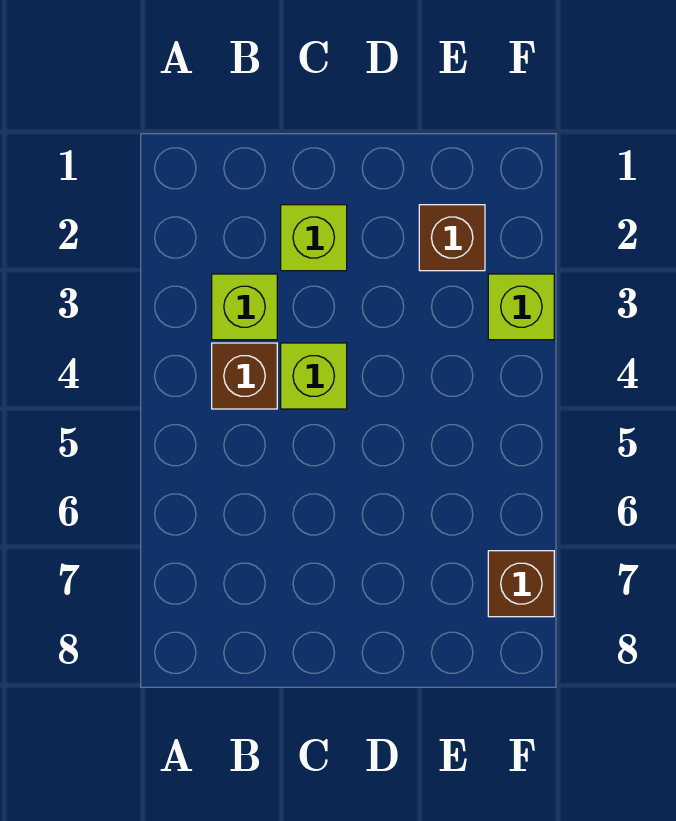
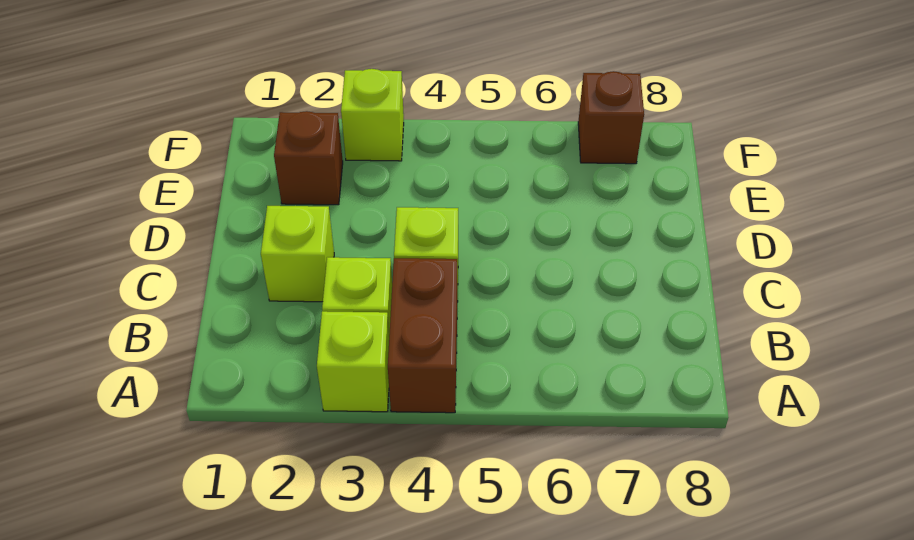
none -> lime 1x1 brick [317,311,389,412]
brown 1x1 brick [212,343,277,409] -> brown 1x2 brick [388,258,457,413]

